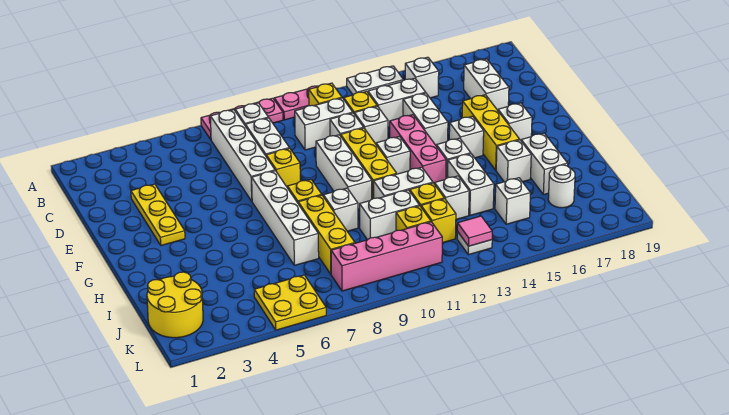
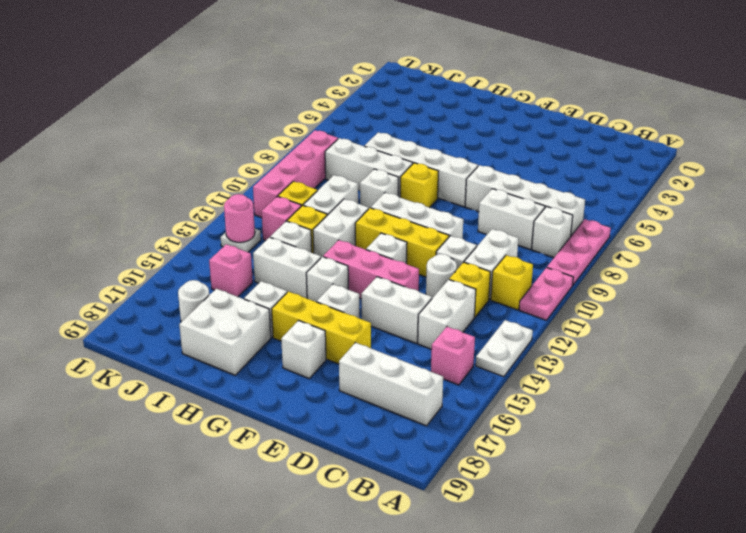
white 1x1 brick [405,57,439,98] -> pink 1x1 brick [431,327,475,385]
white 1x2 brick [464,59,509,110] -> white 1x3 brick [339,343,443,426]
yellow 1x3 plate [131,184,185,245] -> none
white 1x1 brick [354,106,388,144] -> white 1x1 round brick [426,254,457,298]
yellow 1x1 brick [266,148,300,187] -> none
yellow 1x3 brick [298,195,355,274] -> white 1x3 brick [325,138,413,197]
white 1x2 brick [521,133,568,195] -> white 2x2 brick [179,289,271,375]
yellow 2x2 round brick [147,272,203,338] -> none
yellow 1x1 brick [421,199,456,243] -> pink 1x1 brick [261,196,301,241]
white 1x1 brick [495,178,530,224] -> pink 1x1 brick [209,244,253,297]
yellow 2x2 plate [254,275,326,330] -> none
pink 1x1 tile [457,216,492,246] -> pink 1x1 round brick [224,194,255,242]

